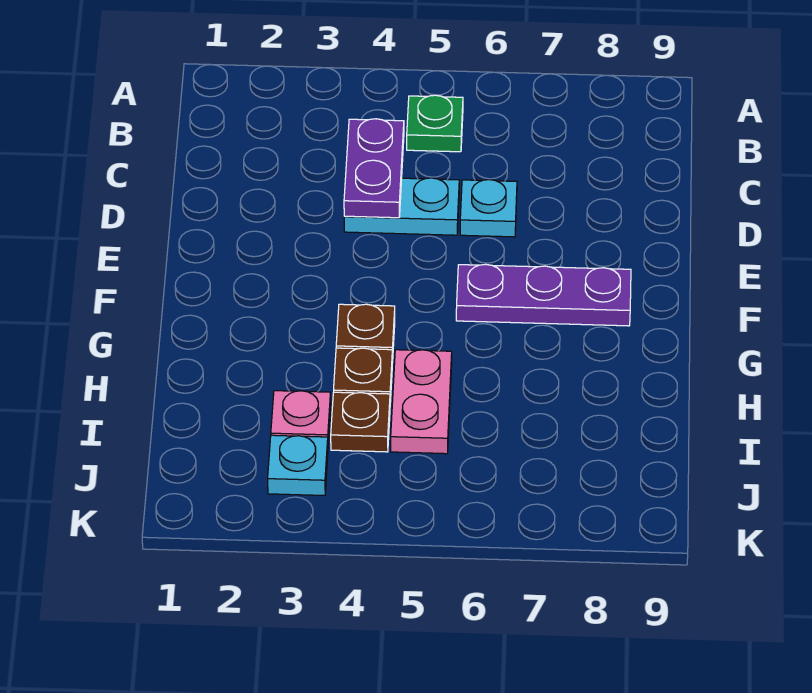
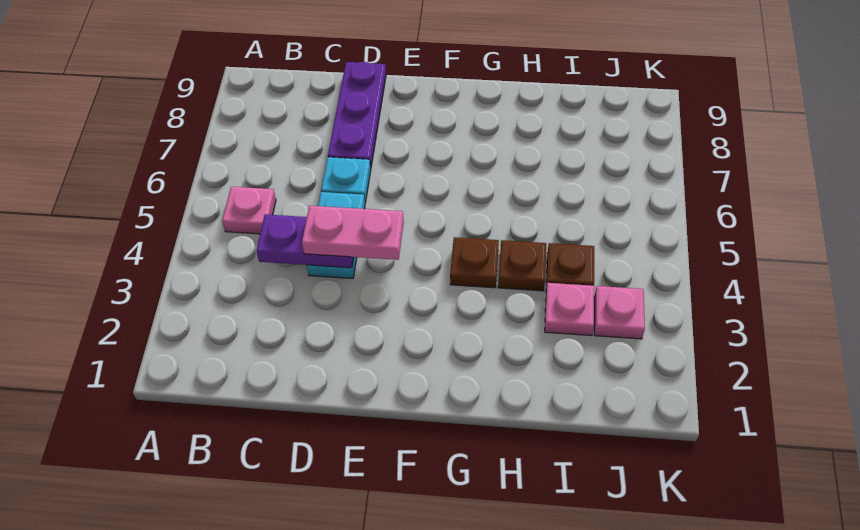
green 1x1 plate [407,95,463,152] -> pink 1x1 plate [222,187,276,234]
purple 1x3 plate [456,264,631,326] -> purple 1x3 plate moved to [328,62,386,169]
pink 1x2 plate [391,350,452,454] -> pink 1x2 plate moved to [302,206,404,260]
cyan 1x1 plate [268,435,328,496] -> pink 1x1 plate [594,286,645,339]

